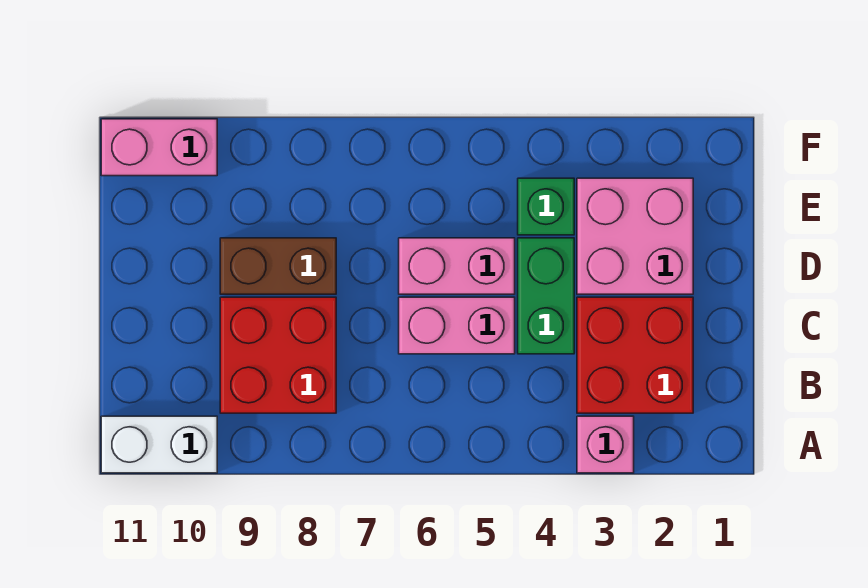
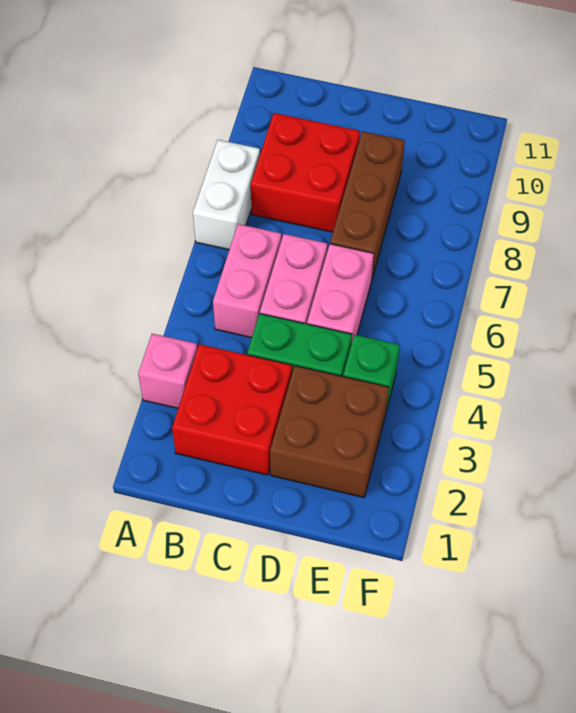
white 1x2 brick [101,416,217,473] -> white 1x2 brick moved to [193,140,260,250]
pink 2x2 brick [577,178,693,294] -> brown 2x2 brick [270,366,389,497]
brown 1x2 brick [220,238,336,294] -> brown 1x3 brick [330,131,405,279]
pink 1x2 brick [101,119,217,176] -> pink 1x2 brick moved to [213,224,281,338]

